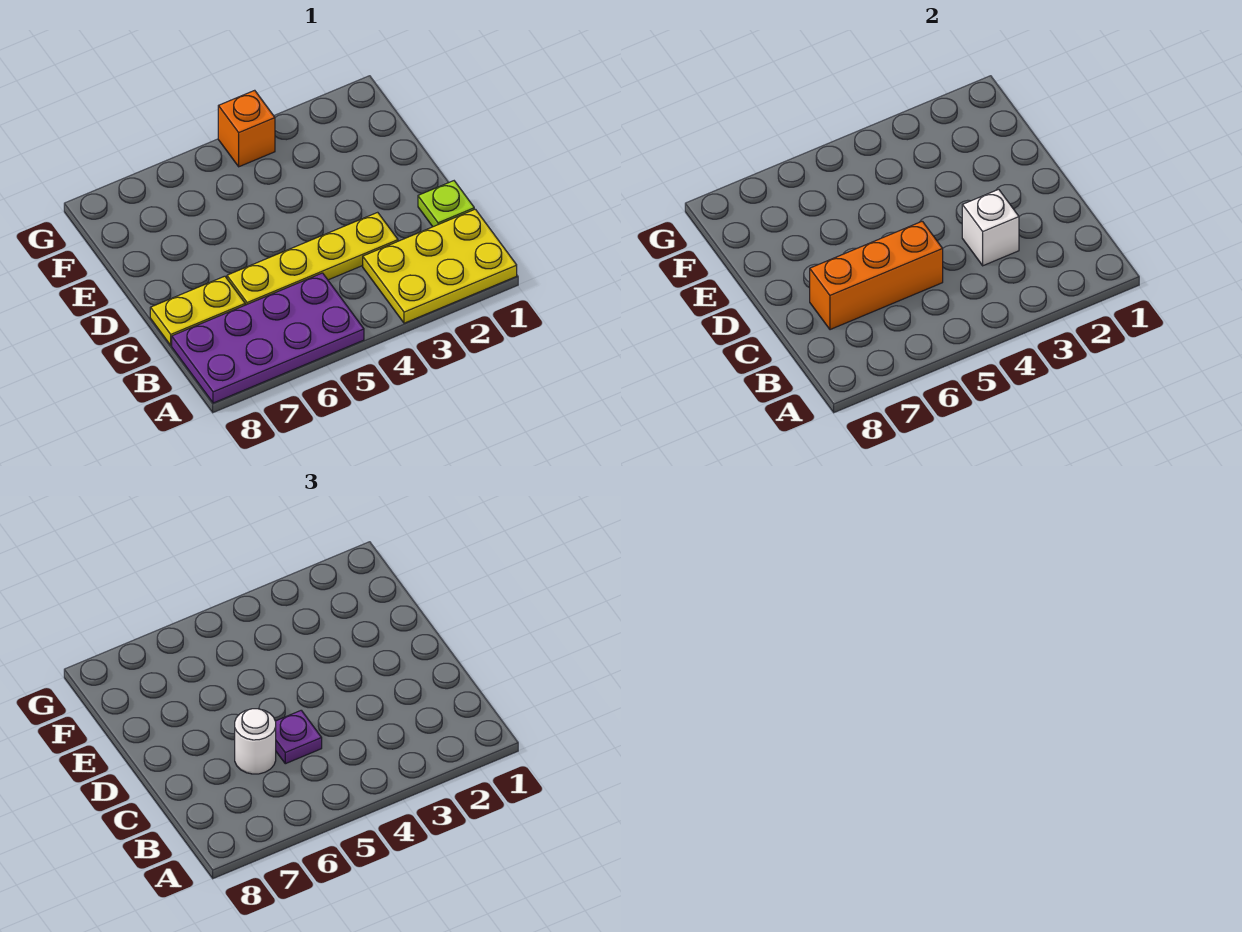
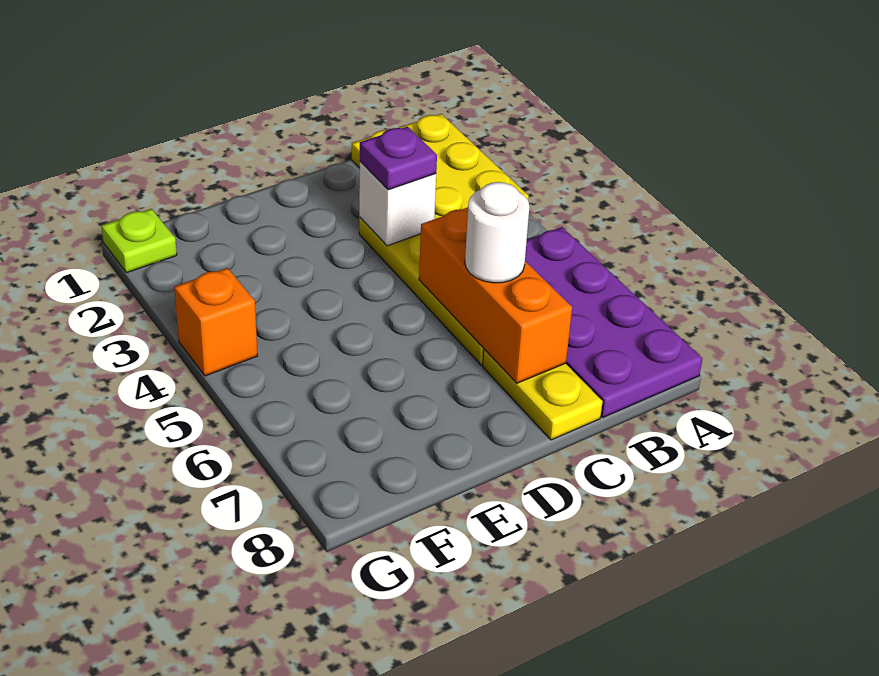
lime 1x1 plate [418,181,474,227] -> lime 1x1 plate moved to [101,209,177,273]
purple 1x1 plate [276,710,322,764] -> purple 1x1 plate moved to [360,127,437,190]

